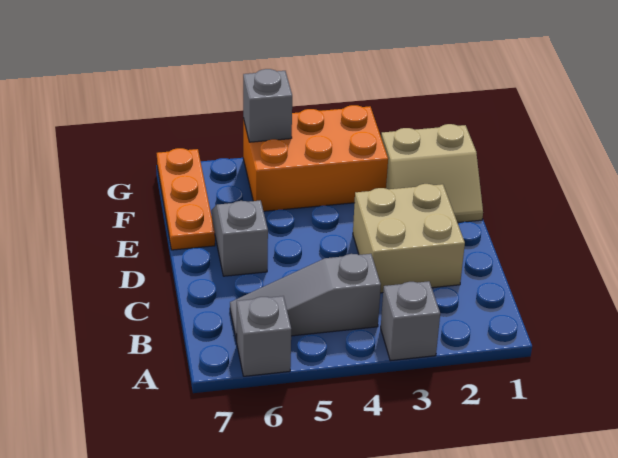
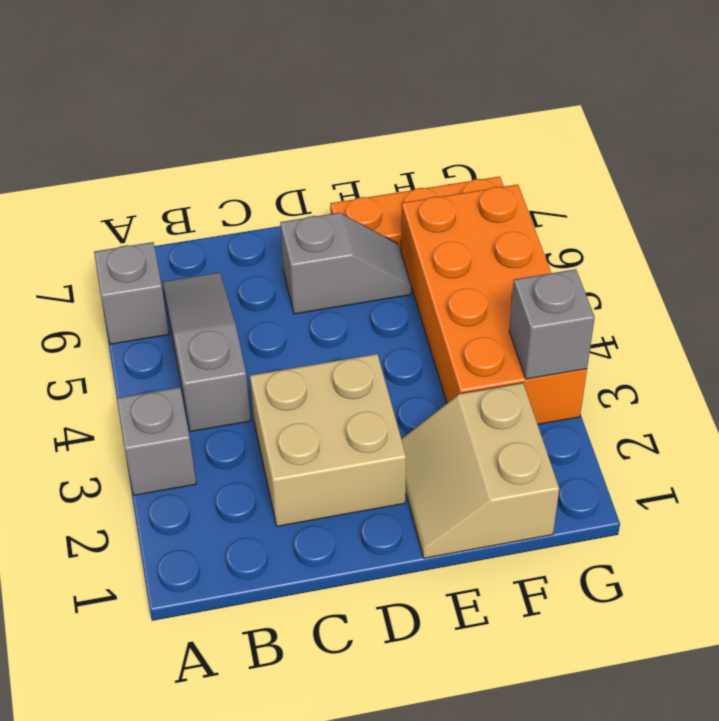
orange 2x3 brick [243,105,388,211] -> orange 2x4 brick [401,184,587,424]
grey 1x1 brick [243,69,292,142] -> grey 1x1 brick moved to [509,269,595,379]

